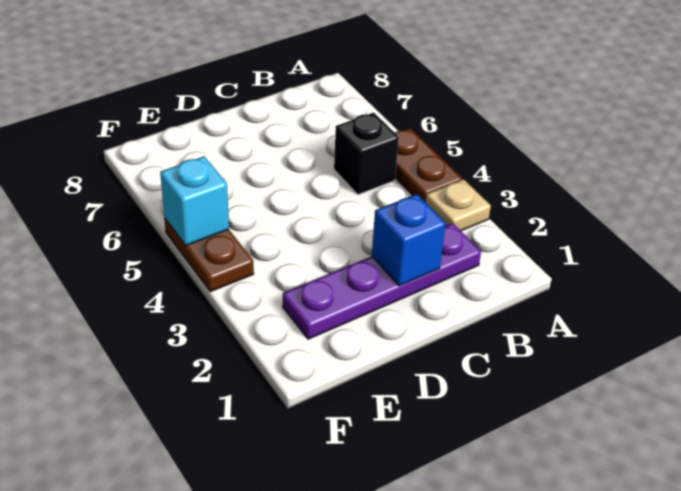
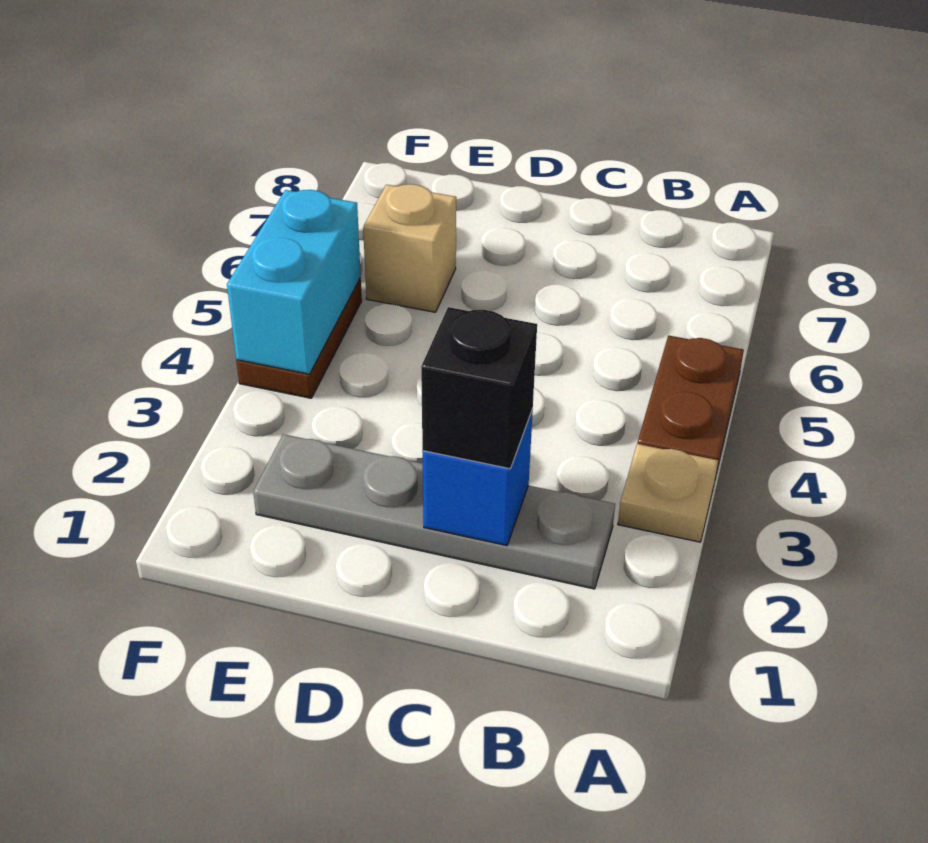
purple 1x4 plate [283,223,481,339] -> grey 1x4 plate [253,434,615,589]
black 1x1 brick [334,113,399,195] -> black 1x1 brick moved to [421,307,537,469]
none -> tan 1x1 brick [363,184,456,312]
cyan 1x1 brick [160,157,229,245] -> cyan 1x2 brick [227,190,361,374]

